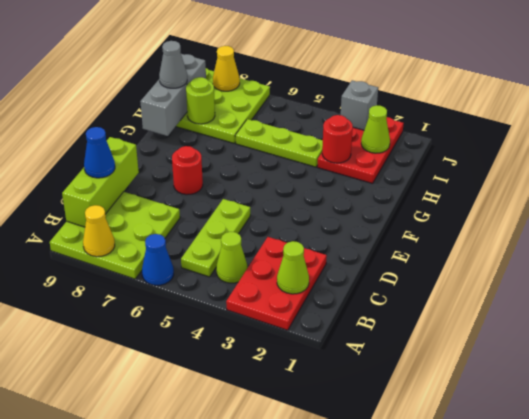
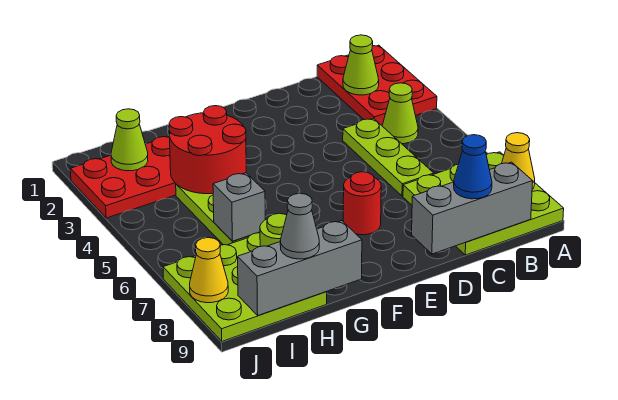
red 2x3 plate [226,237,327,330] -> red 2x3 plate turned to [317,45,437,125]
blue 1x1 cone [142,234,174,285] -> none
lime 1x3 plate [181,199,250,277] -> lime 1x3 plate turned to [343,119,434,196]
lime 1x3 brick [62,137,139,227] -> grey 1x3 brick [412,162,533,254]
red 1x1 round brick [322,115,353,163] -> red 2x2 round brick [169,106,246,194]
grey 1x1 brick [341,80,378,130] -> grey 1x1 brick moved to [213,173,265,241]

